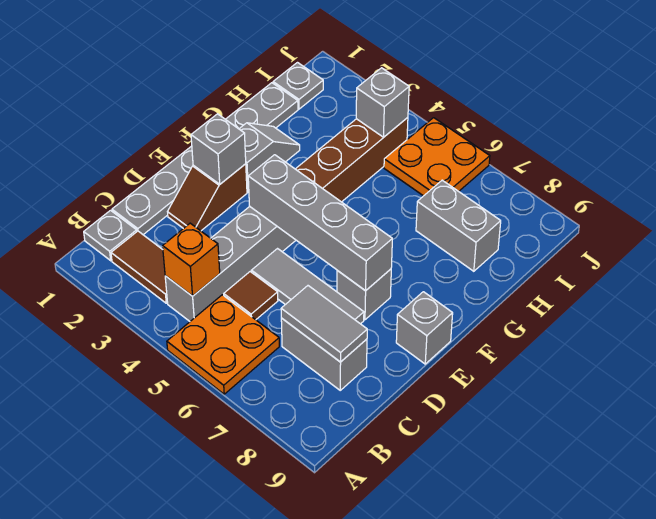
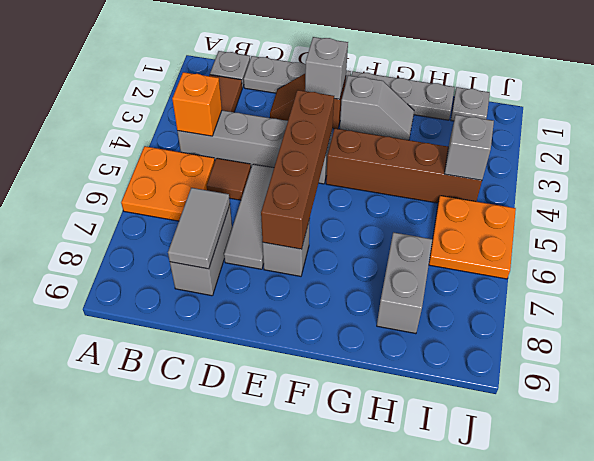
grey 1x4 brick [248,155,392,291] -> brown 1x4 brick [261,90,334,249]
grey 1x1 brick [396,292,453,364] -> none

